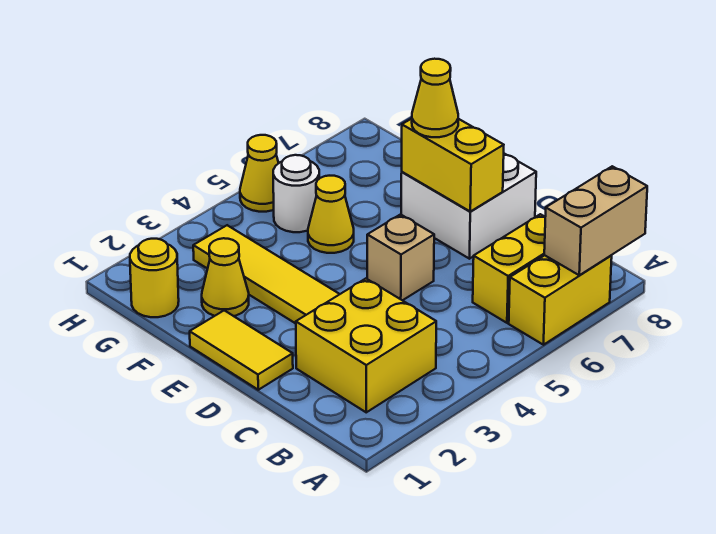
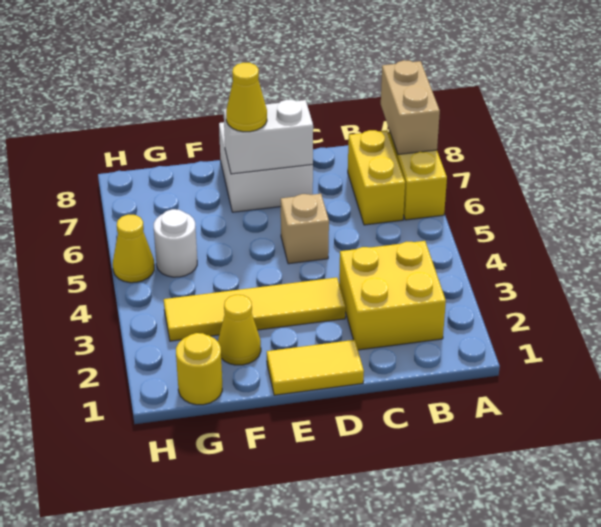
yellow 1x2 brick [402,119,504,211] -> white 1x2 brick [224,100,313,174]
yellow 1x1 cone [308,176,354,253] -> none

